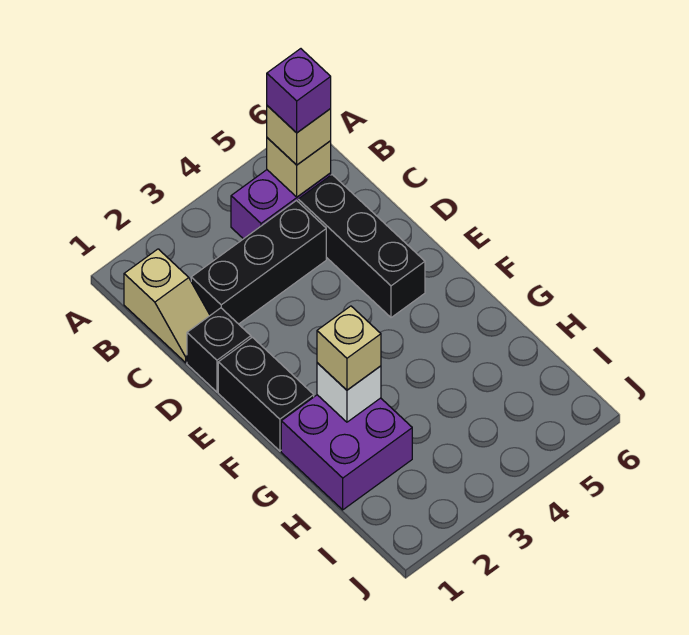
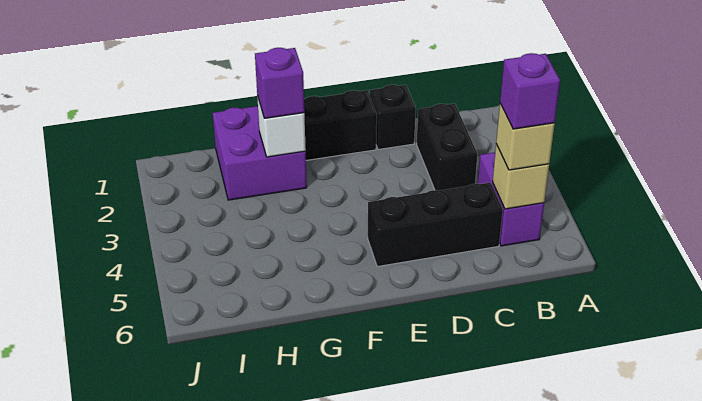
tan 1x2 slope [124,249,210,363] -> none
black 1x3 brick [191,201,326,324] -> black 1x2 brick [417,103,478,191]
tan 1x1 brick [317,306,381,390] -> purple 1x1 brick [255,48,304,118]

